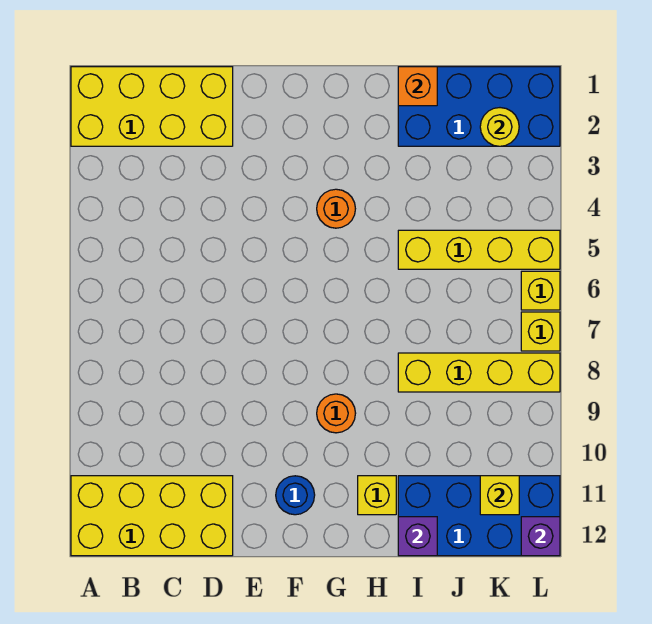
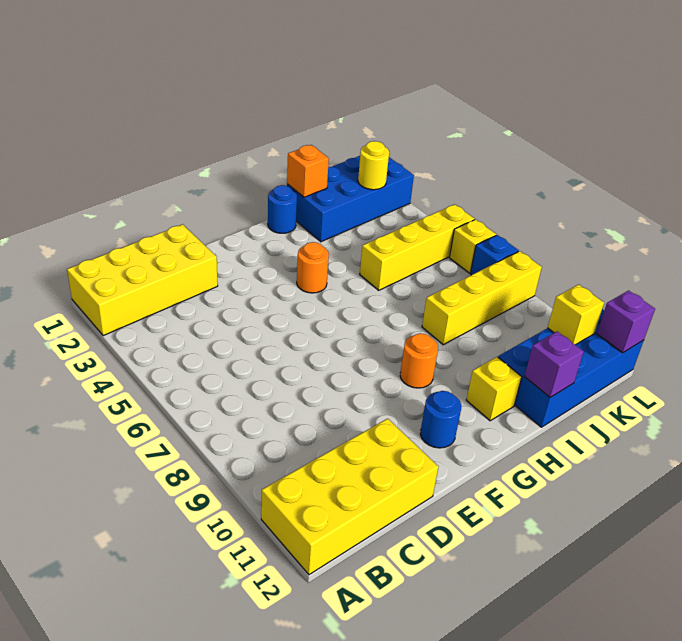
none -> blue 1x1 round brick [268,185,297,233]
yellow 1x1 brick [521,312,560,351] -> blue 1x1 brick [471,235,519,275]

